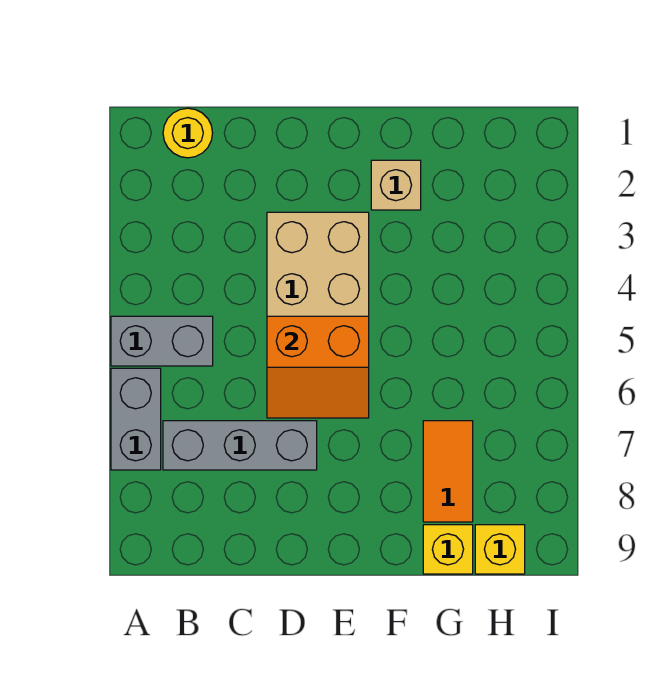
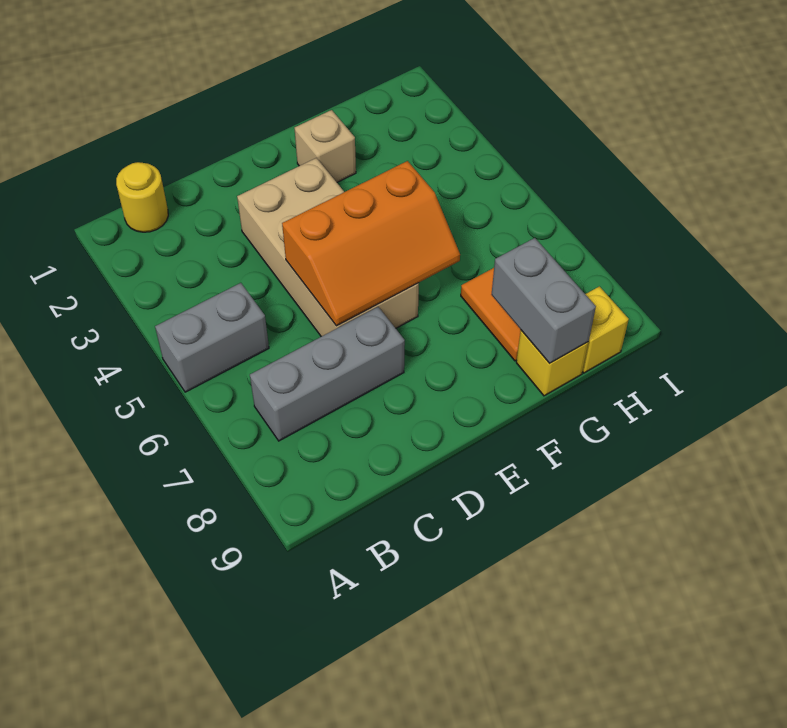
grey 1x2 brick [111,368,161,470] -> grey 1x2 brick moved to [491,238,596,363]
orange 2x2 slope [267,316,369,418] -> orange 2x3 slope [282,161,460,326]

